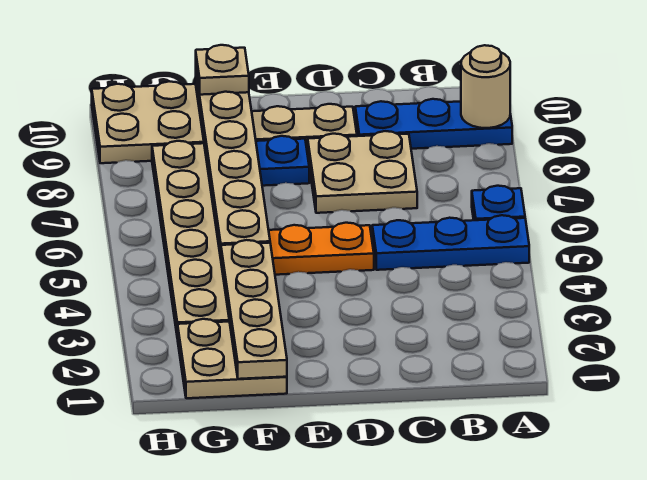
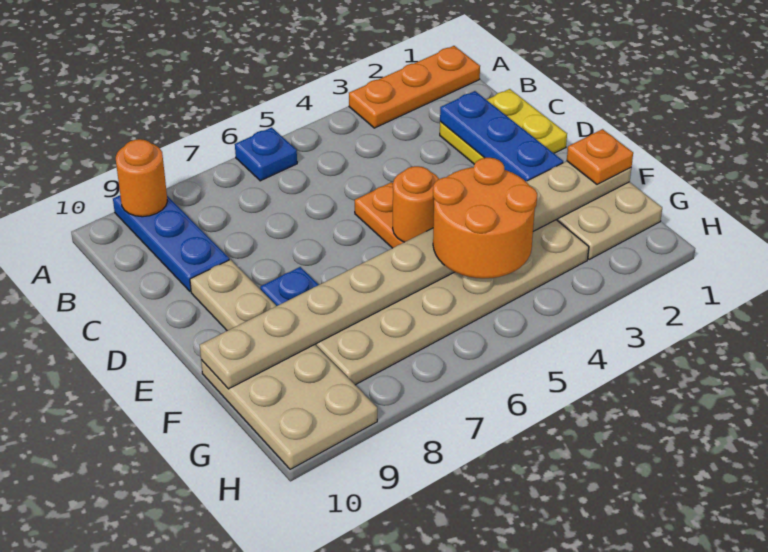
none -> orange 1x3 plate [349,46,480,128]
blue 1x3 plate [372,215,529,270] -> blue 1x3 plate moved to [440,91,563,181]
tan 1x1 round brick [461,45,510,128] -> orange 1x1 round brick [116,139,167,217]
none -> yellow 2x2 plate [440,89,567,164]
tan 2x2 plate [307,131,417,213] -> none
none -> orange 1x1 round brick [393,166,439,242]
none -> orange 1x1 plate [567,129,633,184]
none -> orange 2x2 round brick [433,158,537,278]
tan 1x1 plate [196,45,249,95] -> none

